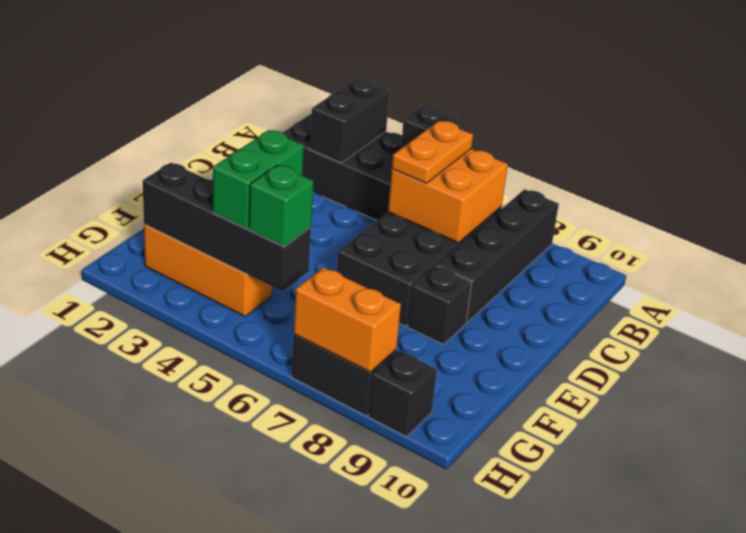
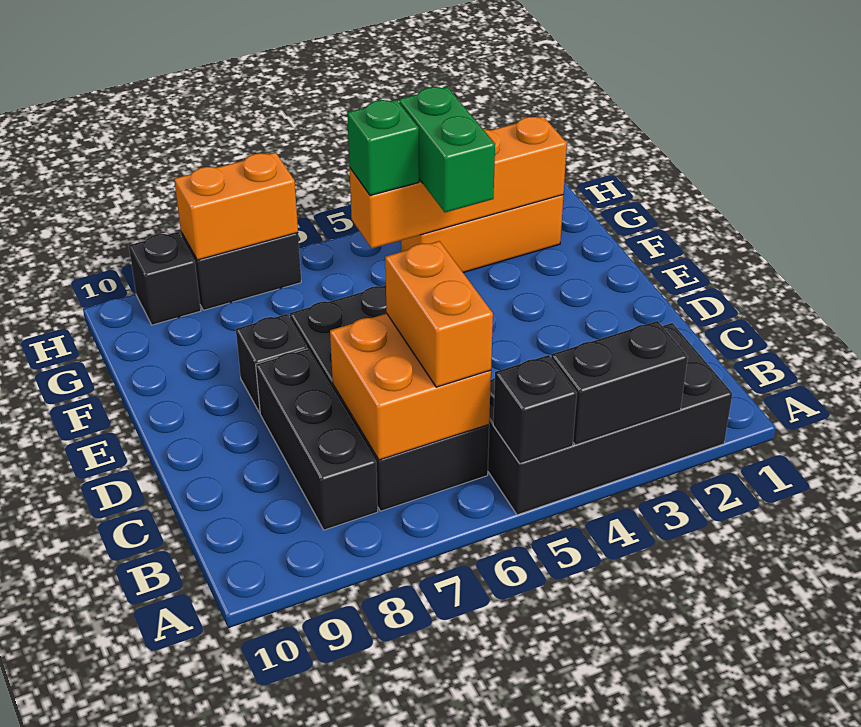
black 1x2 brick [310,78,390,163] -> black 1x2 brick turned to [551,321,688,445]
black 1x4 brick [437,189,559,322] -> black 1x3 brick [256,349,378,530]
orange 1x2 plate [392,121,473,183] -> orange 1x2 brick [385,241,493,387]
black 1x4 brick [143,163,311,291] -> orange 1x4 brick [350,116,567,248]

